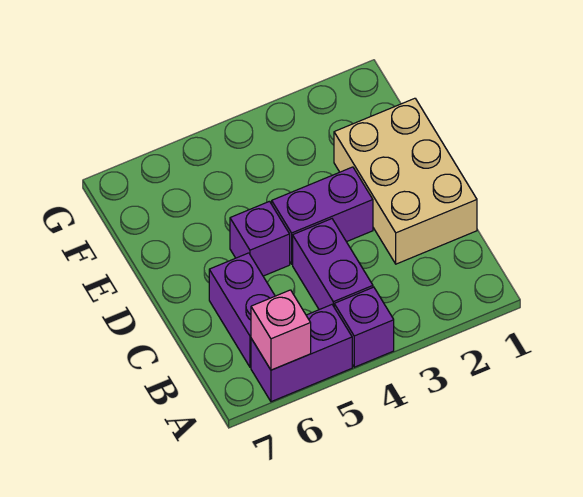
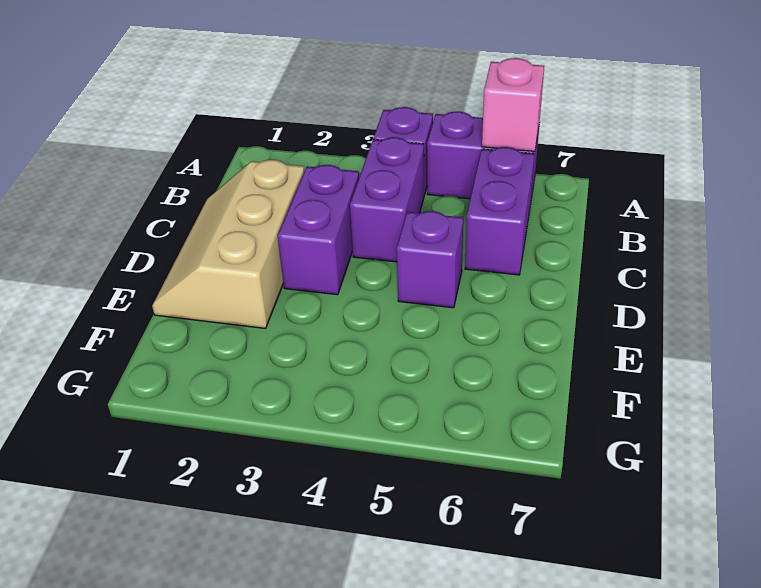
tan 2x3 brick [334,98,477,264] -> tan 2x3 slope [152,160,304,328]
purple 1x2 brick [272,167,373,264] -> purple 1x2 brick turned to [278,165,359,295]

